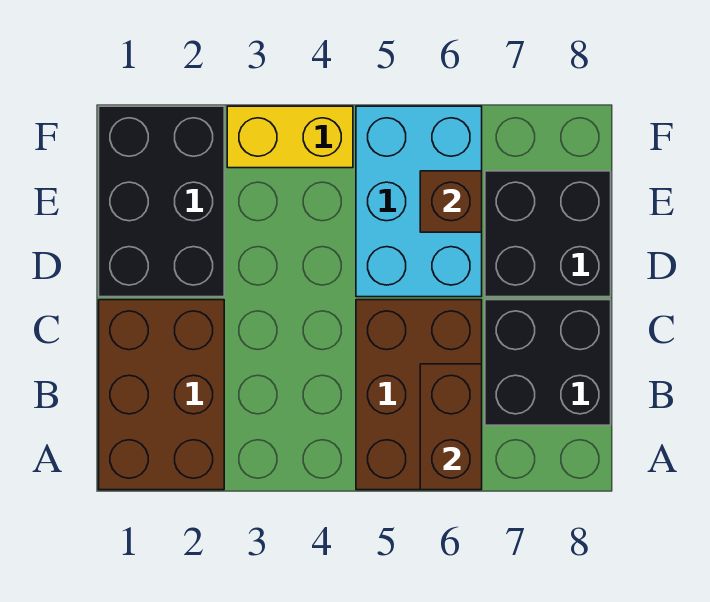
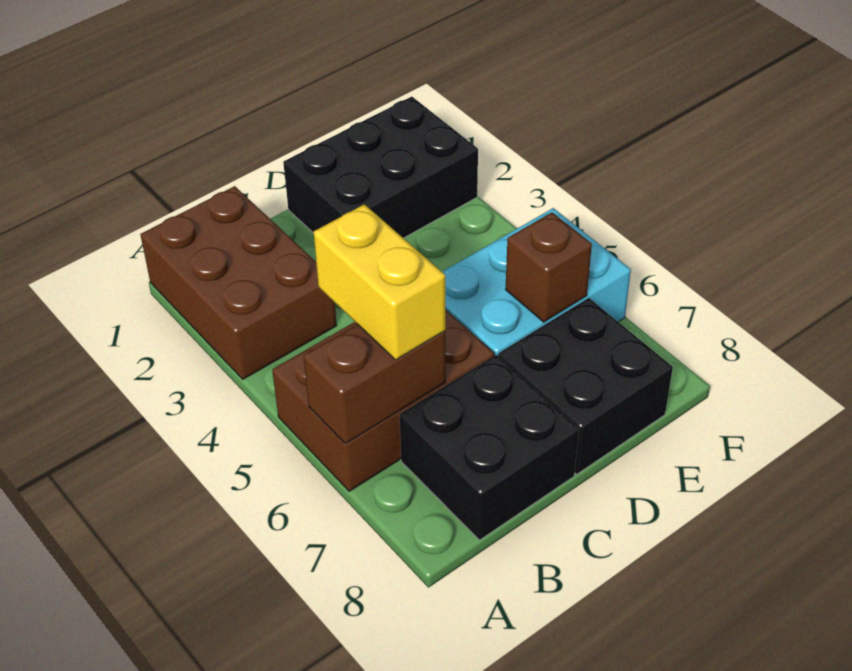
brown 2x3 brick [99,300,224,490] -> brown 2x3 brick turned to [140,186,337,379]
yellow 1x2 brick [227,106,353,168] -> yellow 1x2 brick moved to [314,204,445,360]

